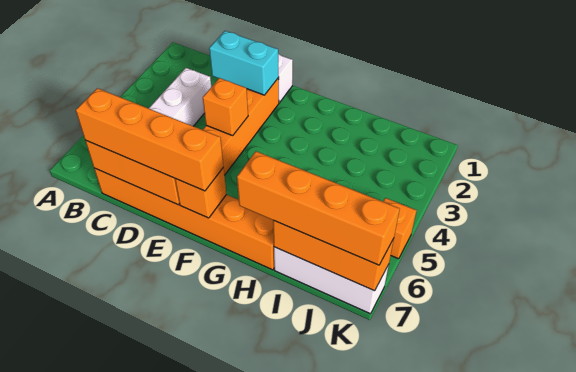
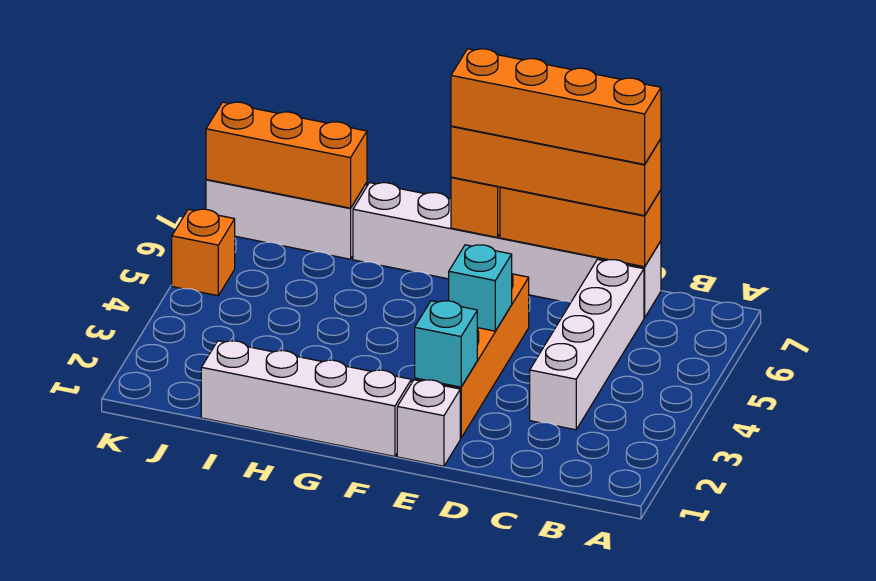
orange 1x6 brick [94,168,274,270] -> white 1x6 brick [353,183,661,318]
cyan 1x2 brick [209,31,279,95] -> cyan 1x1 brick [415,301,477,387]
orange 1x1 brick [203,78,248,136] -> cyan 1x1 brick [449,245,512,331]
none -> white 1x4 brick [201,341,411,456]
orange 1x4 brick [237,151,400,265] -> orange 1x4 brick moved to [451,49,661,164]

